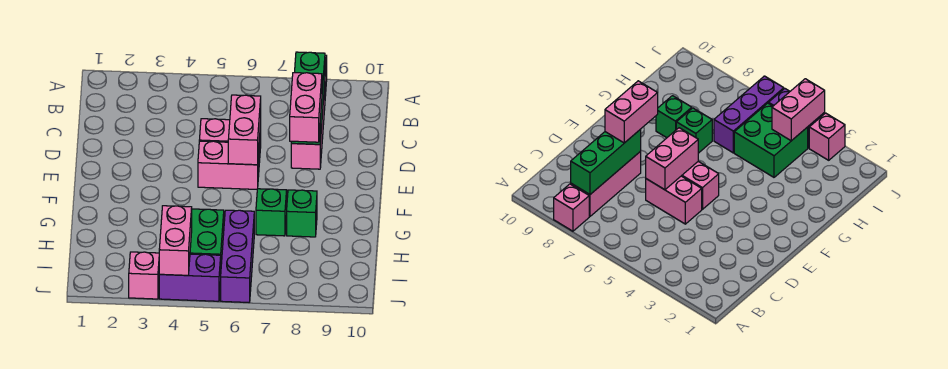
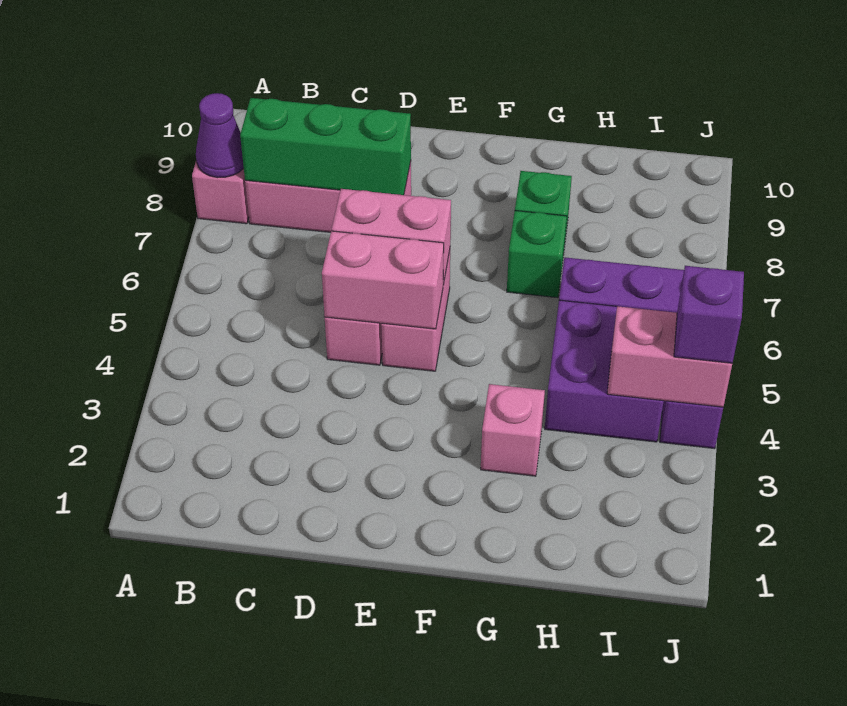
none -> purple 1x1 cone [196,93,244,178]
pink 1x2 brick [290,73,322,142] -> pink 1x2 brick moved to [322,231,444,329]
green 2x2 brick [190,209,224,264] -> purple 2x2 brick [545,300,664,442]
pink 1x1 brick [129,252,160,299] -> pink 1x1 brick moved to [481,384,545,476]
none -> purple 1x1 brick [674,266,744,363]

